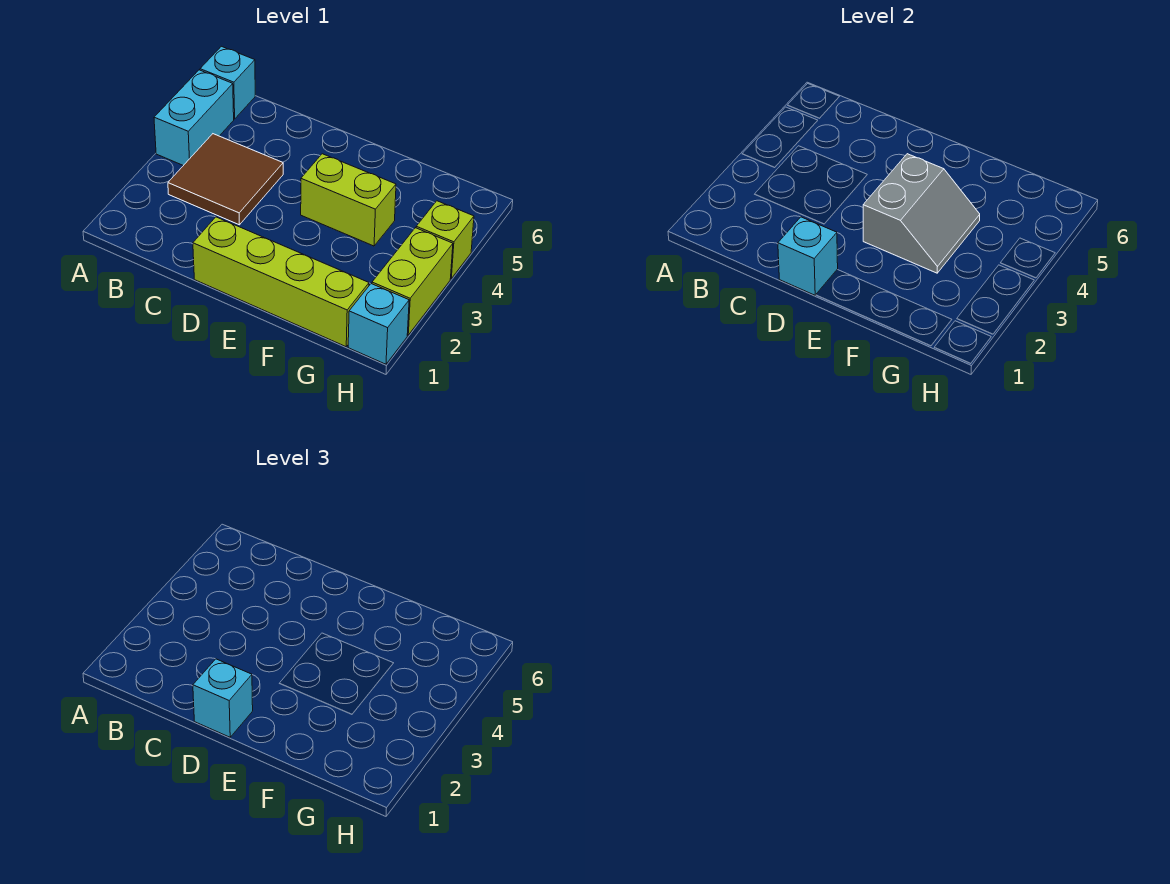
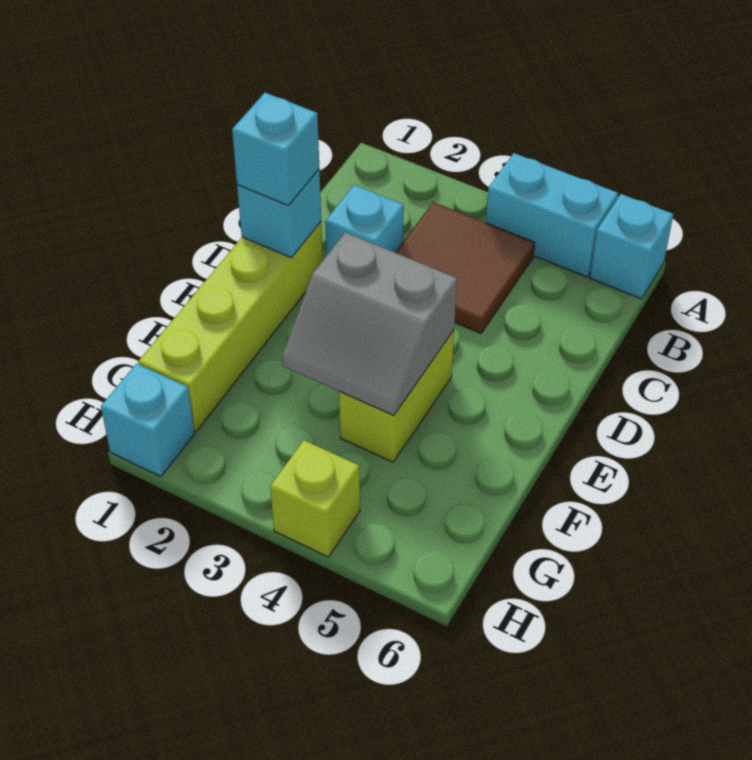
none -> cyan 1x1 brick [325,185,404,255]
lime 1x2 brick [372,228,453,335] -> none

